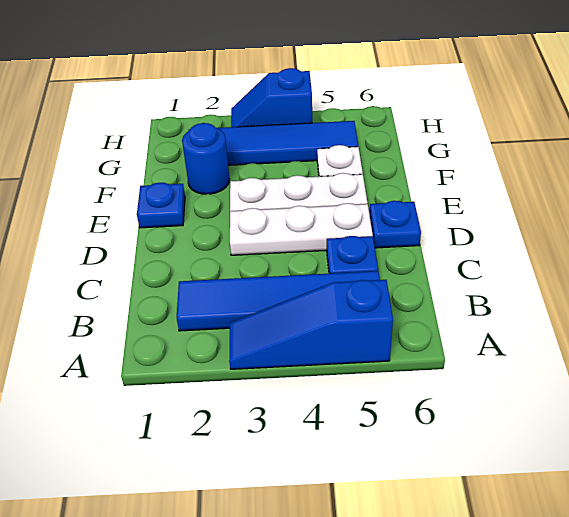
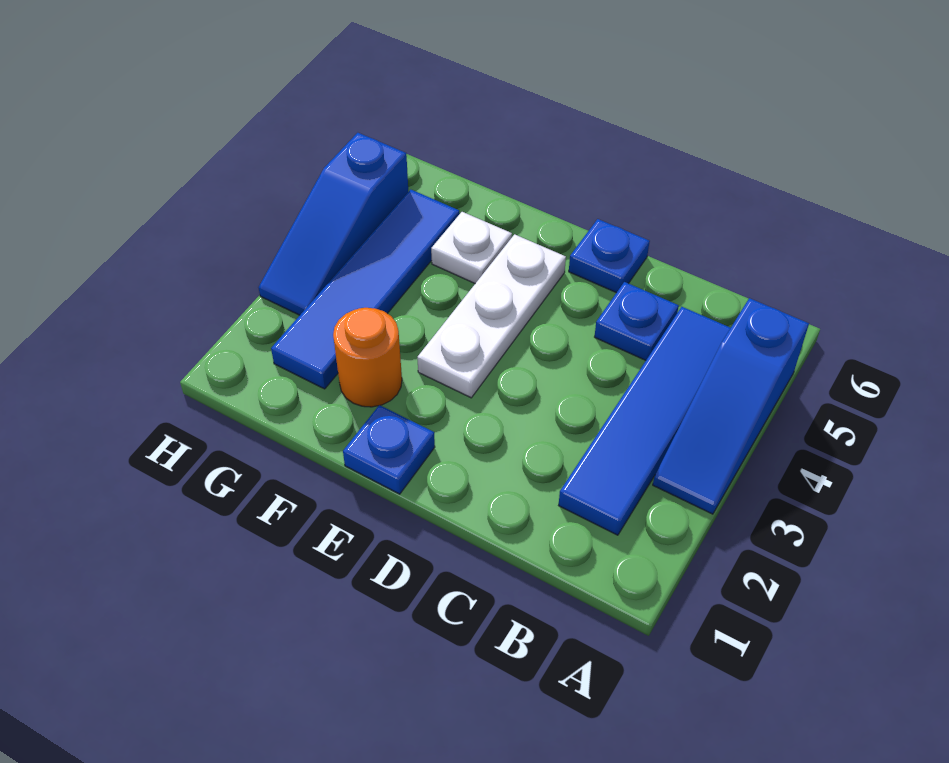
white 1x3 plate [230,203,373,255] -> none
blue 1x1 round brick [182,123,230,194] -> orange 1x1 round brick [333,308,402,407]
blue 1x2 slope [231,68,312,127] -> blue 1x3 slope [259,133,408,315]

